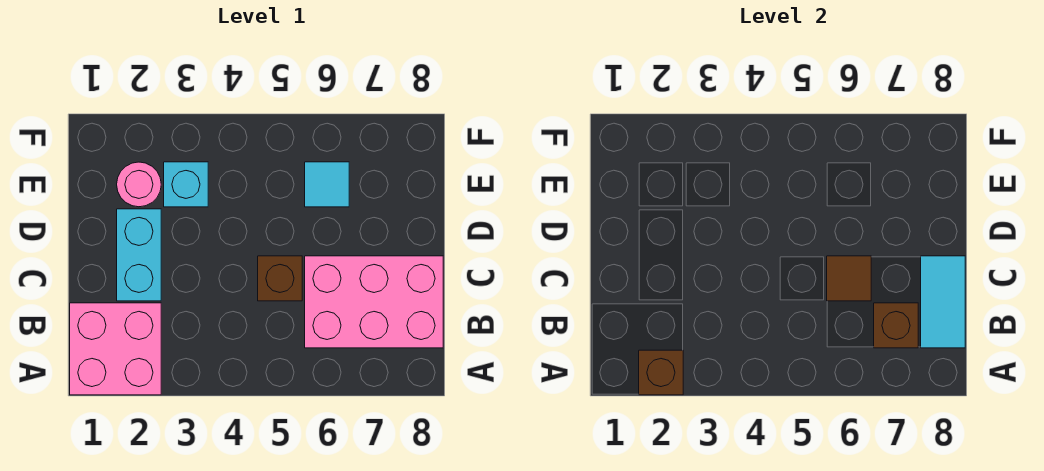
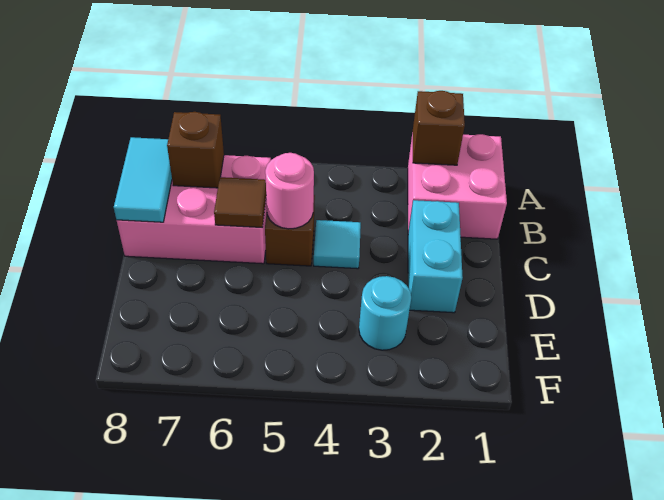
pink 1x1 round brick [117,162,161,207] -> pink 1x1 round brick moved to [265,153,314,229]
cyan 1x1 brick [164,162,208,207] -> cyan 1x1 round brick [359,276,411,350]
cyan 1x1 tile [305,162,349,207] -> cyan 1x1 tile moved to [314,220,361,269]

